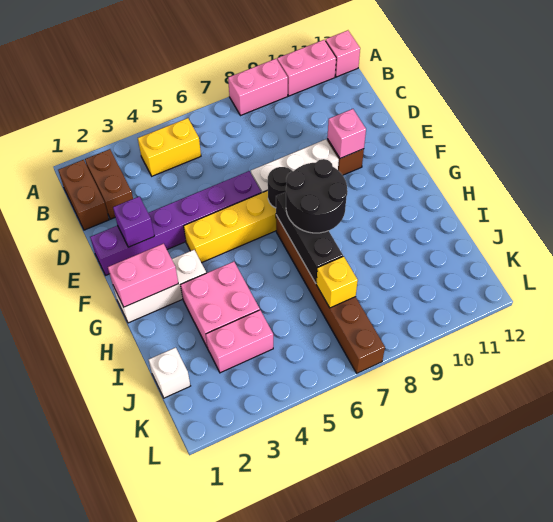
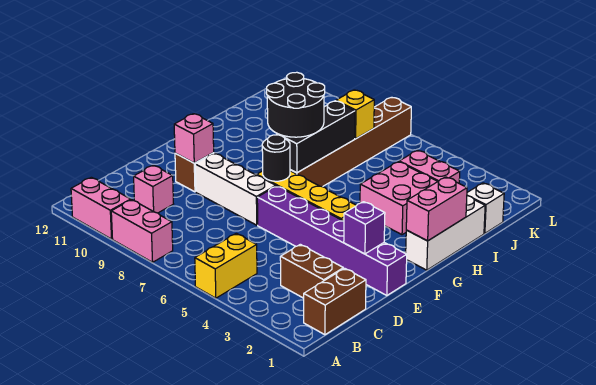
pink 1x1 brick [326,30,360,77] -> pink 1x1 brick moved to [134,165,173,213]
brown 1x2 brick [85,149,133,219] -> brown 1x2 brick turned to [280,244,343,298]
yellow 1x2 brick [138,118,201,176] -> yellow 1x2 brick turned to [195,233,257,298]
white 1x3 brick [113,250,206,323] -> white 1x3 brick turned to [406,196,485,270]
pink 1x2 brick [108,244,178,307] -> pink 1x2 brick turned to [406,177,467,241]

